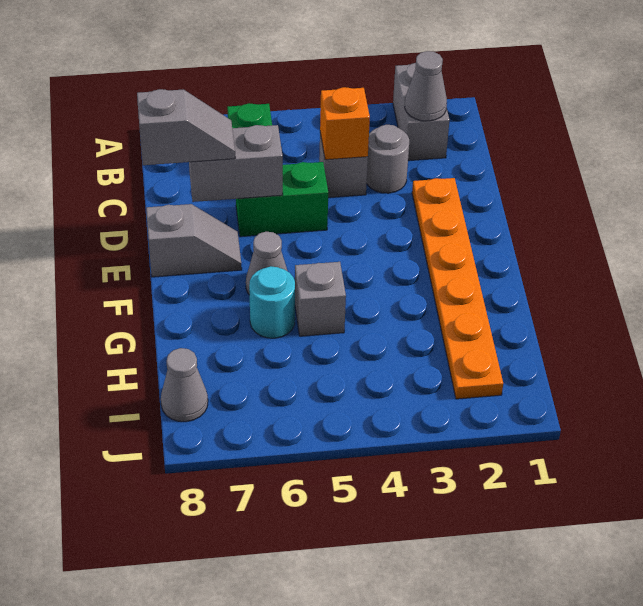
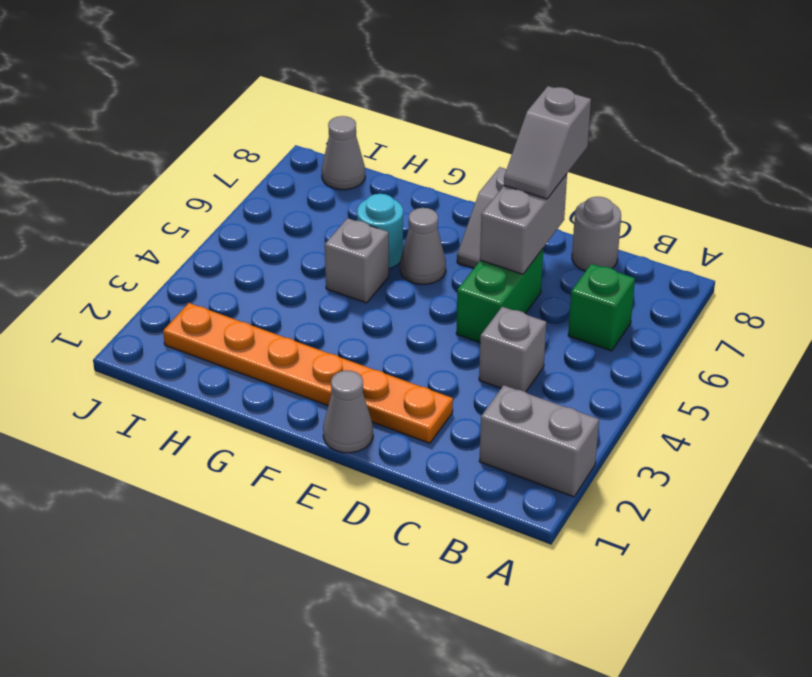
grey 1x1 cone [405,51,447,121] -> grey 1x1 cone moved to [323,371,373,453]
grey 1x1 round brick [367,125,409,193] -> grey 1x1 round brick moved to [572,197,621,271]
orange 1x1 brick [320,87,370,160] -> none

